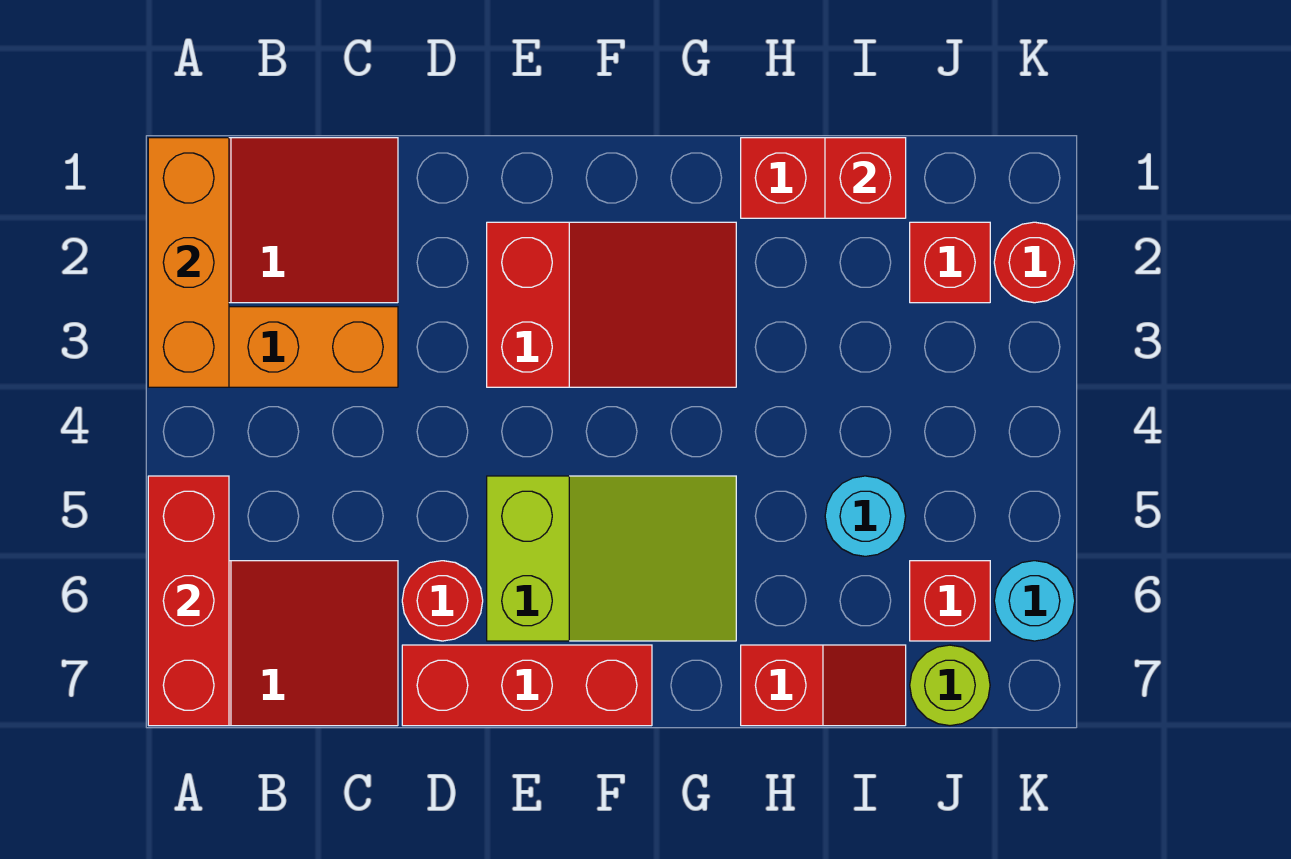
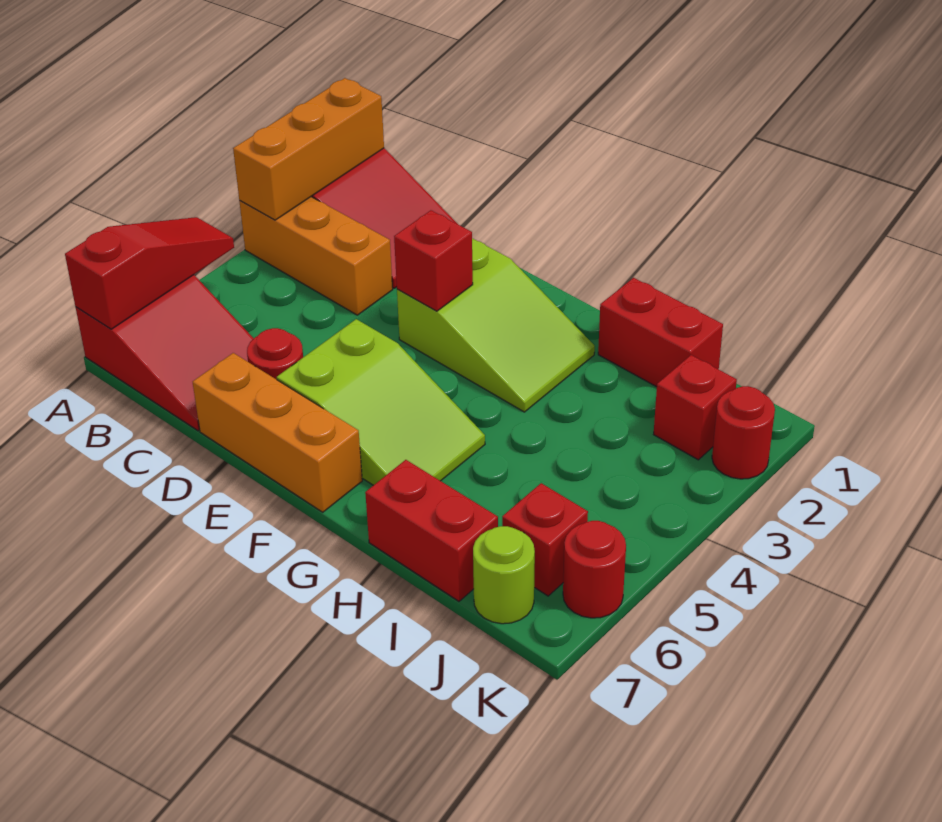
red 1x3 brick [148,476,229,726] -> red 1x3 slope [65,217,234,329]
red 1x3 brick [402,645,652,726] -> orange 1x3 brick [193,353,362,512]
red 2x3 slope [487,222,736,387] -> lime 2x3 slope [397,238,595,412]
red 1x2 slope [741,645,906,726] -> red 1x2 brick [365,460,498,601]
red 1x1 brick [825,138,906,218] -> red 1x1 brick moved to [394,210,473,311]
cyan 1x1 round brick [825,476,906,556] -> none
cyan 1x1 round brick [994,561,1075,641] -> red 1x1 round brick [563,521,626,618]

